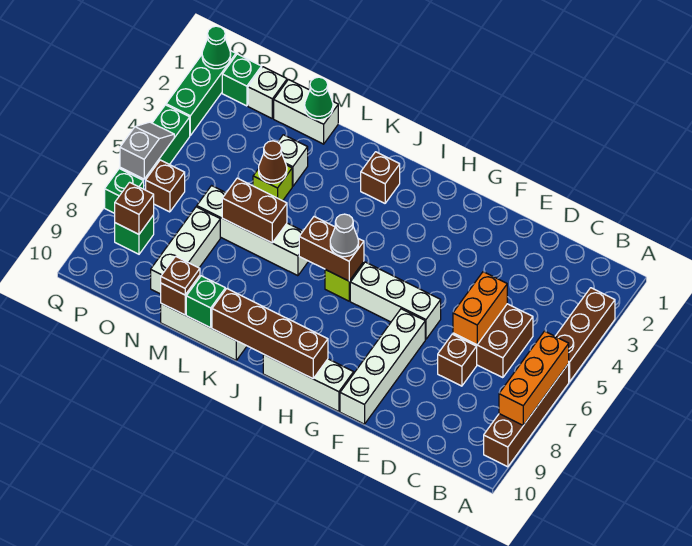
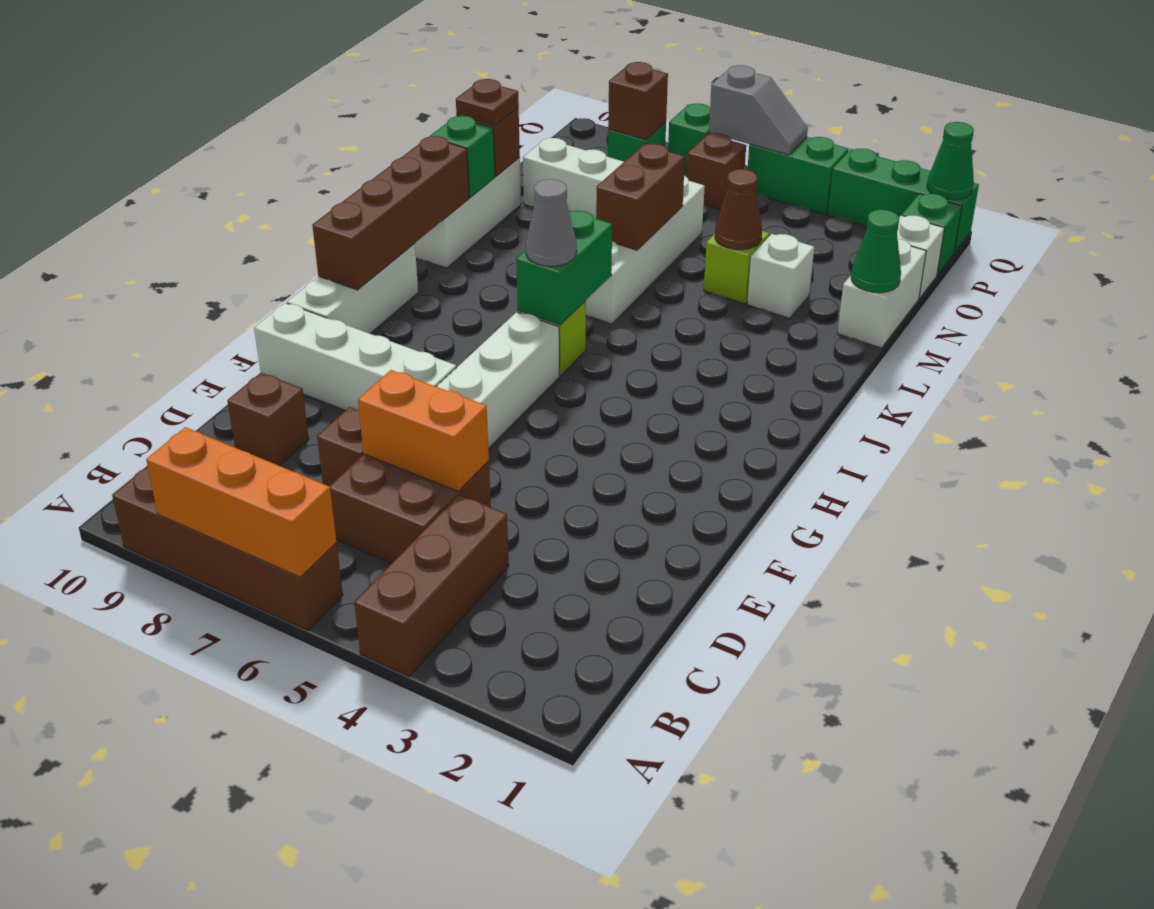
brown 1x3 brick [555,288,615,382] -> brown 1x3 brick turned to [354,495,509,676]
brown 1x2 brick [299,217,364,281] -> green 1x2 brick [516,211,612,325]
brown 1x1 brick [361,152,400,203] -> brown 1x1 brick moved to [227,373,309,466]

